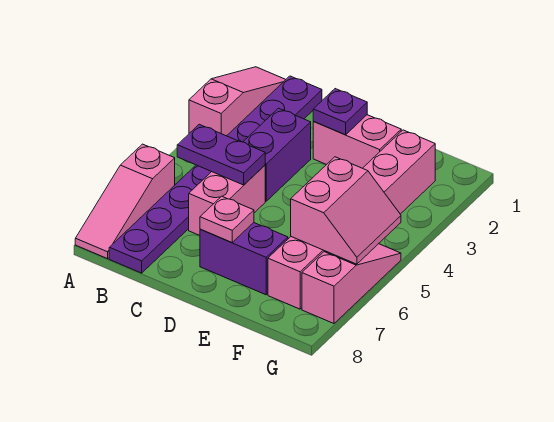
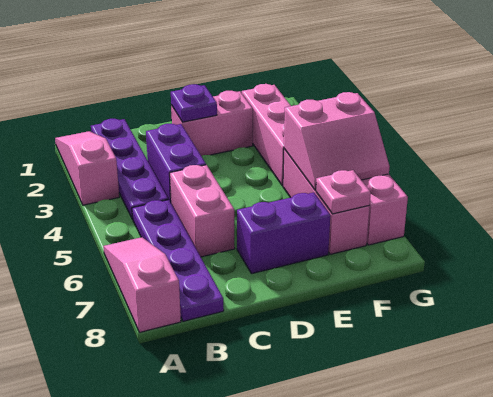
pink 1x3 slope [75,144,175,259] -> pink 1x3 slope turned to [103,237,181,332]
purple 1x2 plate [177,124,265,185] -> none
pink 1x1 plate [200,196,254,243] -> pink 1x1 plate moved to [316,170,371,214]
pink 2x2 slope [291,157,401,264] -> pink 2x2 slope turned to [284,92,390,190]

